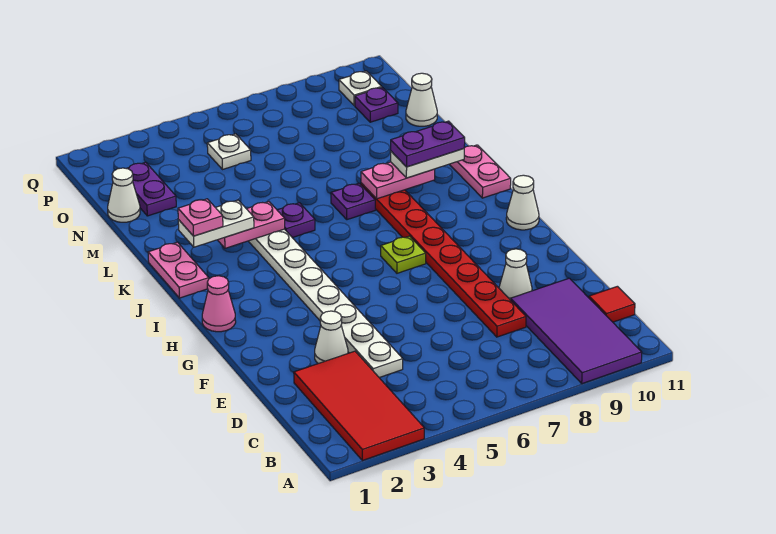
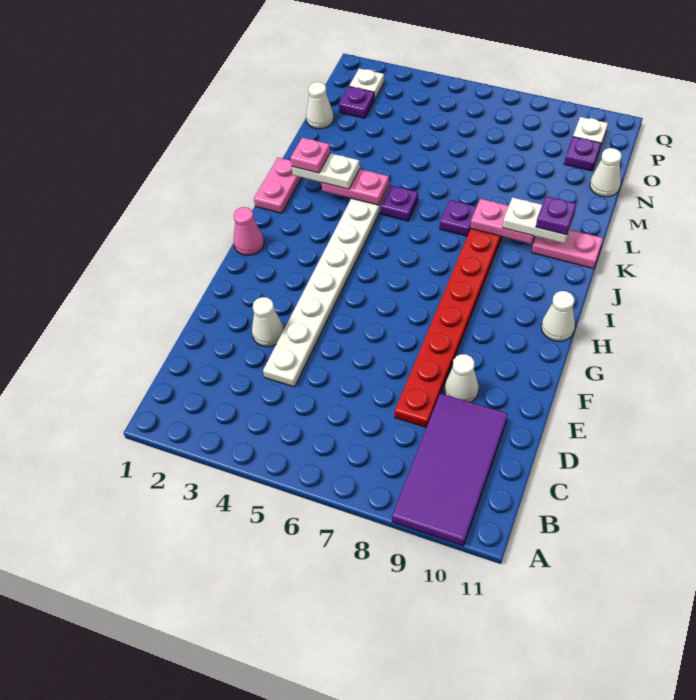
red 2x4 tile [294,351,424,461] -> none
red 1x1 tile [589,286,635,322] -> none
lime 1x1 plate [381,236,426,273] -> none
pink 1x2 plate [449,145,511,198] -> pink 1x2 plate turned to [532,230,603,269]
purple 1x2 plate [391,121,465,167] -> purple 1x1 plate [536,196,576,235]
purple 1x2 plate [126,162,176,216] -> purple 1x1 plate [339,87,374,118]
white 1x1 plate [207,134,251,170] -> white 1x1 plate moved to [349,68,384,100]

